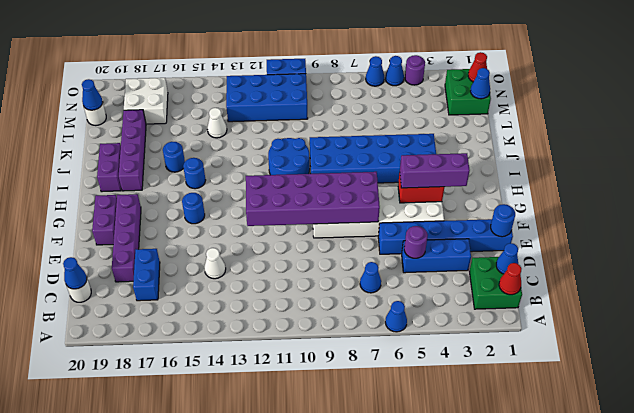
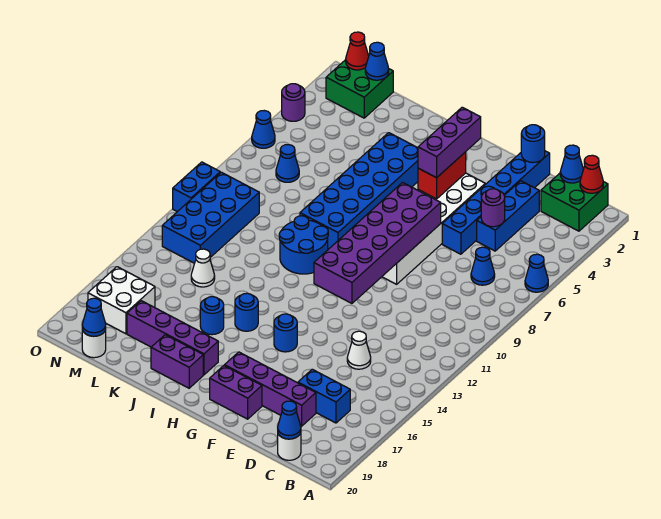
blue 1x1 cone [385,56,404,86] -> blue 1x1 cone moved to [276,145,299,182]

